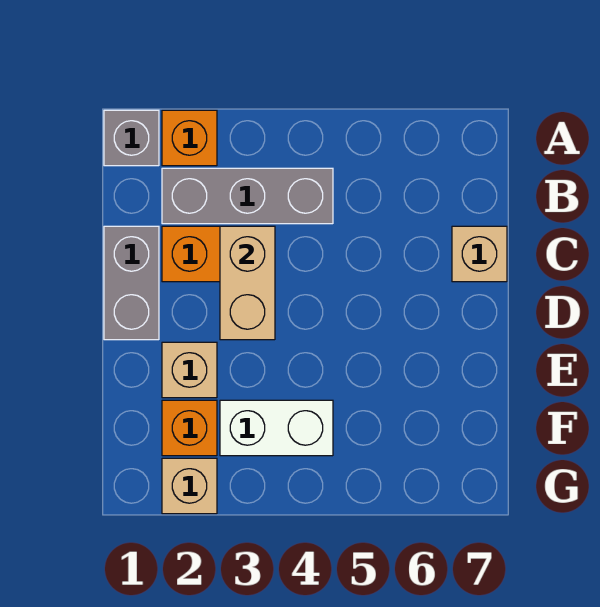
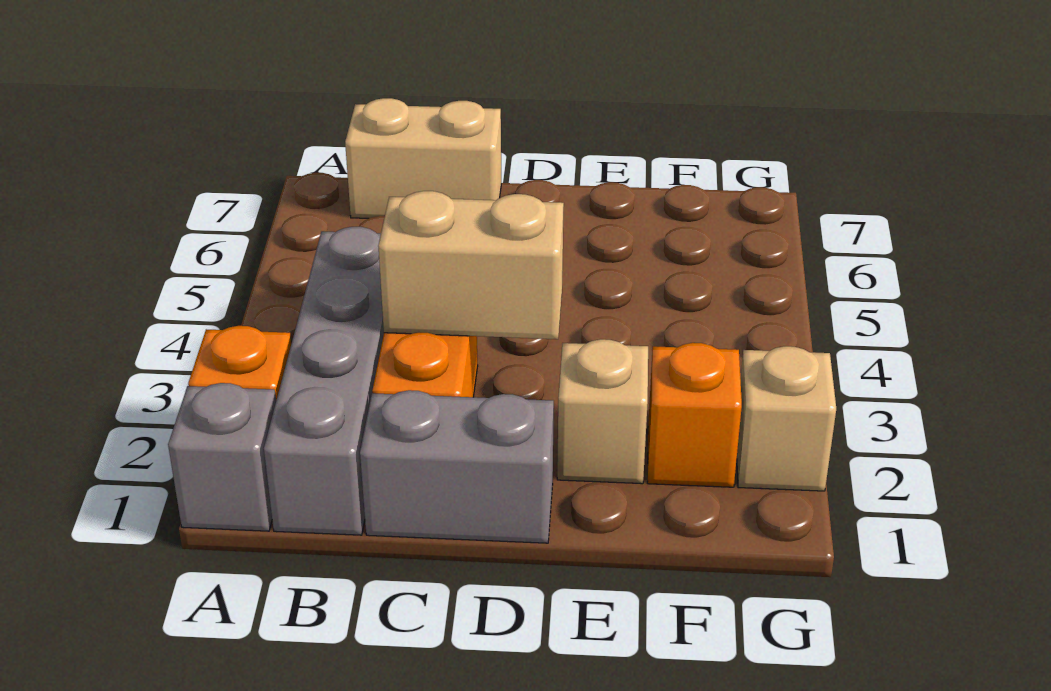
grey 1x3 brick [162,168,333,224] -> grey 1x4 brick [264,227,384,535]
tan 1x1 brick [452,226,507,282] -> tan 1x2 brick [345,98,501,218]
white 1x2 brick [220,400,333,456] -> none

